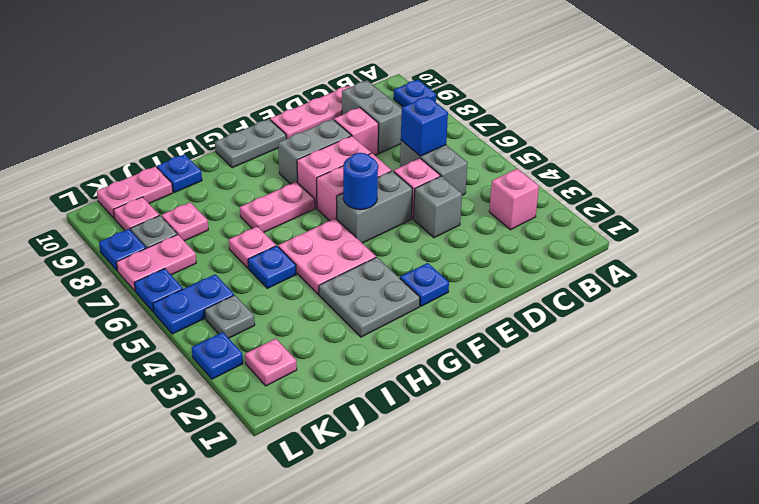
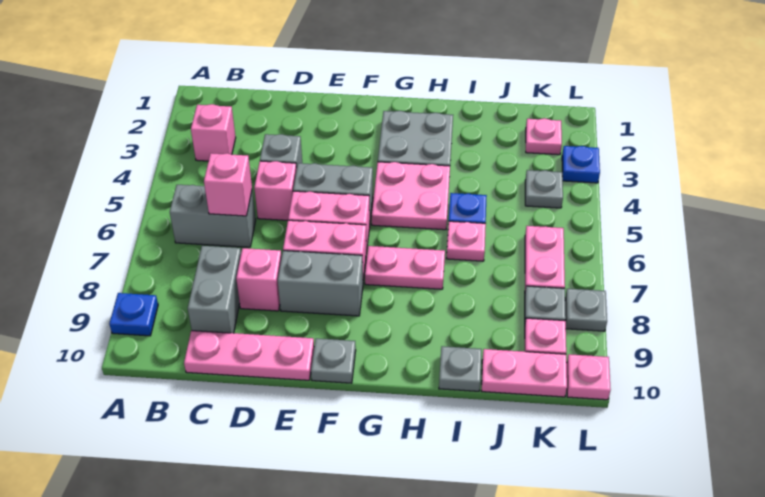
grey 1x2 brick [400,140,468,195] -> grey 1x2 brick turned to [170,185,256,247]
blue 1x1 brick [401,96,448,156] -> pink 1x1 brick [204,153,252,216]
blue 1x1 plate [400,263,449,306] -> none
blue 1x1 round brick [343,153,378,210] -> none
grey 1x2 plate [215,119,286,168] -> grey 1x1 plate [311,338,356,383]
blue 1x1 plate [157,154,202,192] -> grey 1x1 plate [439,346,481,391]
pink 1x1 plate [162,202,208,241] -> pink 1x1 plate moved to [567,354,611,400]
blue 1x2 plate [153,274,234,334] -> none
pink 1x2 plate [117,235,196,291] -> pink 1x2 plate turned to [525,226,565,291]
blue 1x1 plate [134,269,183,312] -> none
blue 1x1 plate [99,229,146,271] -> grey 1x1 plate [565,289,607,331]

